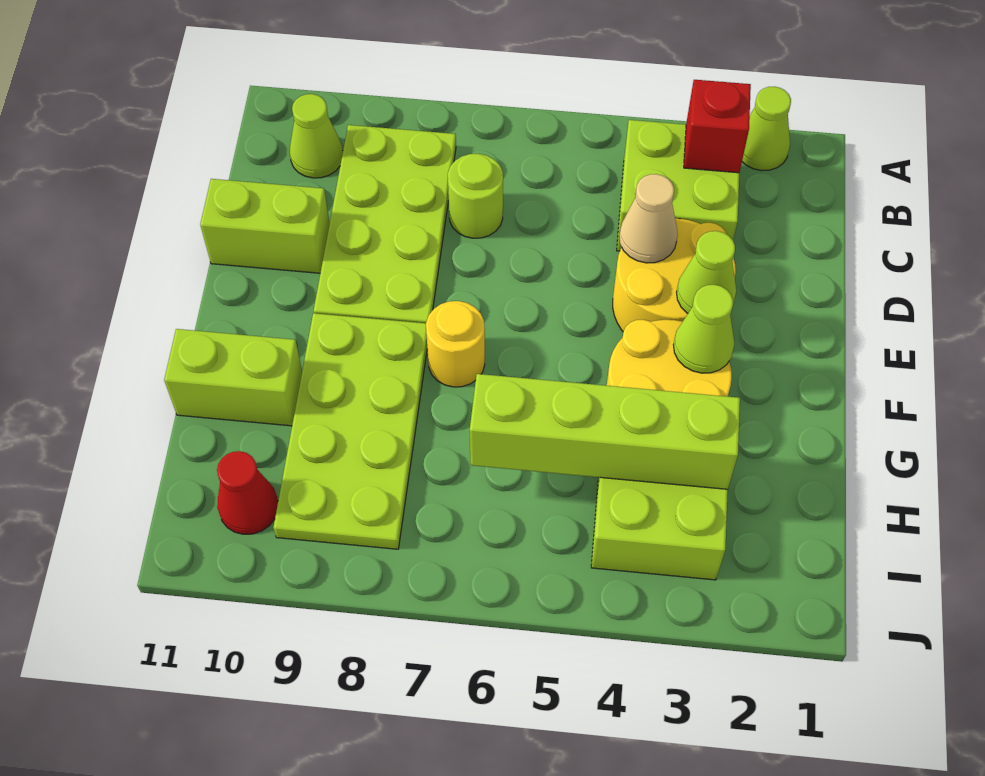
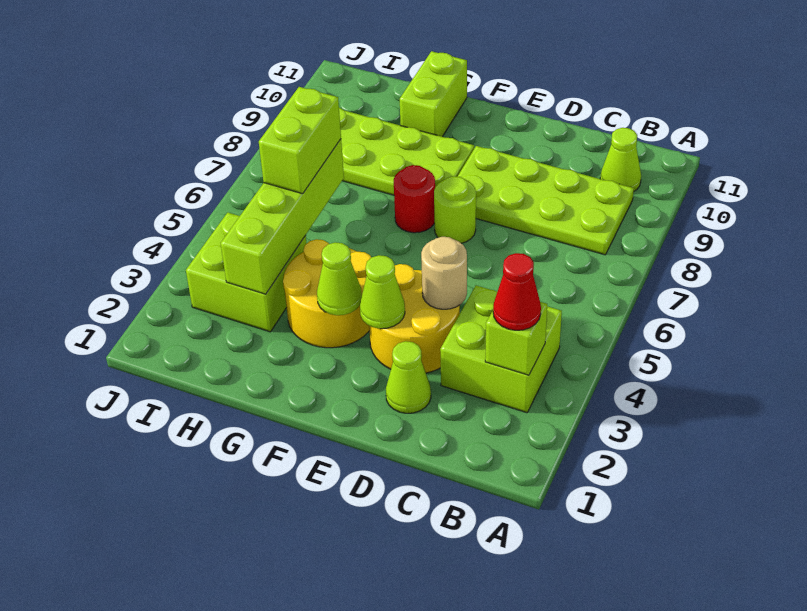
lime 1x1 cone [742,87,791,171] -> lime 1x1 cone moved to [386,341,431,413]
red 1x1 brick [684,80,751,173] -> lime 1x1 brick [485,302,547,375]
lime 1x1 round brick [448,154,503,238] -> lime 1x1 round brick moved to [434,176,476,243]
tan 1x1 cone [619,174,678,263] -> tan 1x1 round brick [421,237,467,309]
lime 1x2 brick [200,179,330,273] -> lime 1x2 brick moved to [259,87,341,194]
yellow 1x1 round brick [426,301,485,387] -> red 1x1 round brick [394,165,435,233]
red 1x1 cone [217,451,278,534] -> red 1x1 cone moved to [493,253,541,330]

